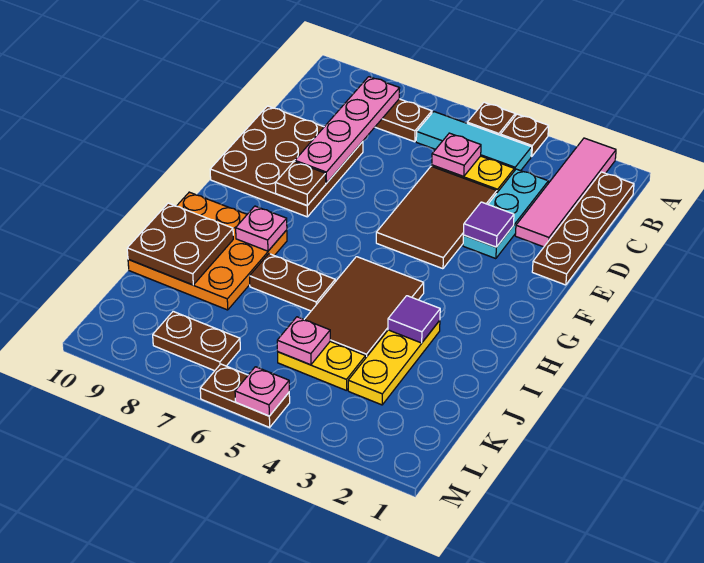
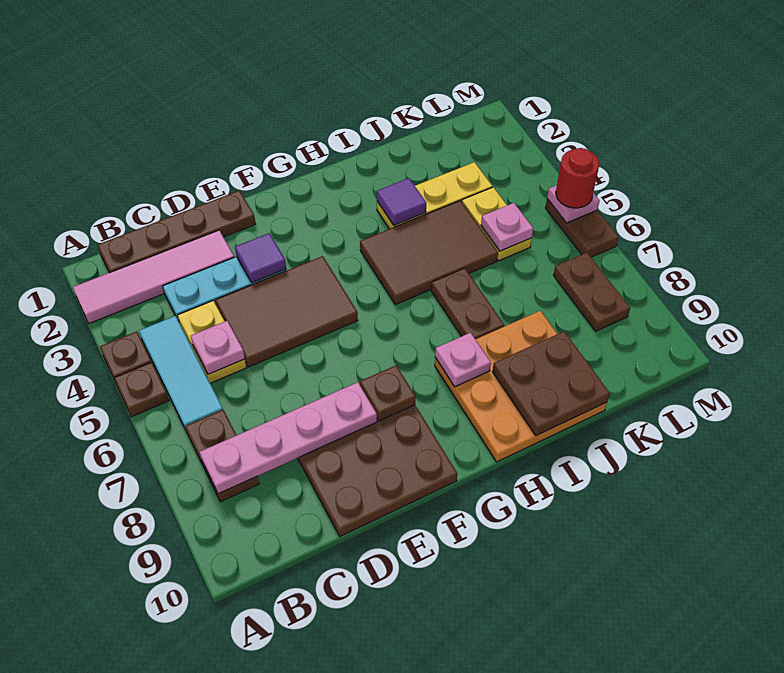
none -> red 1x1 round brick [556,148,599,208]

